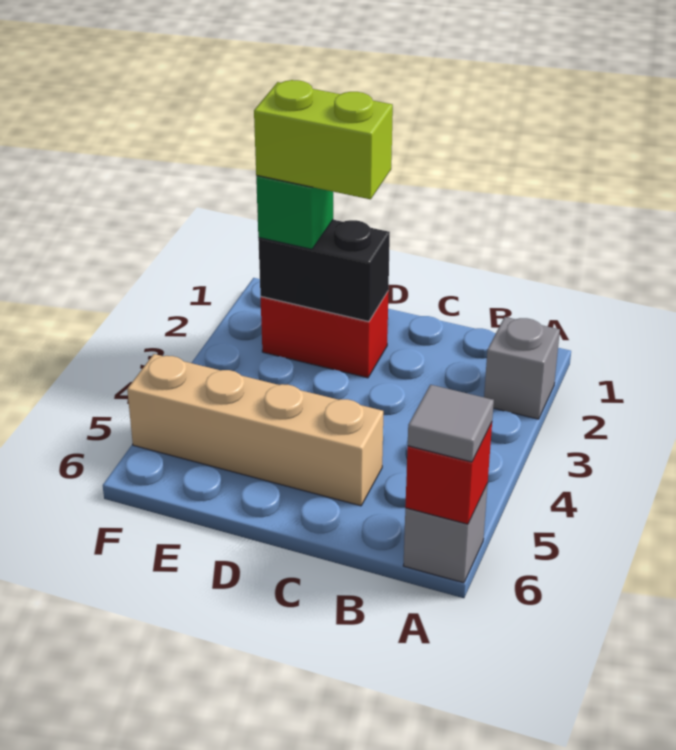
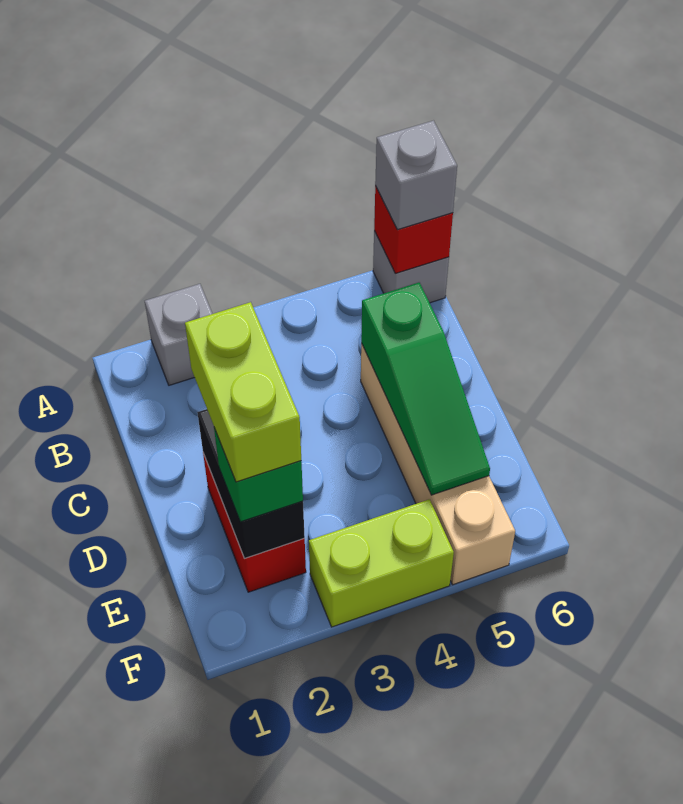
grey 1x1 tile [408,385,494,462] -> grey 1x1 brick [375,121,457,230]
none -> green 1x3 slope [361,283,490,495]
none -> lime 1x2 brick [309,499,454,627]

